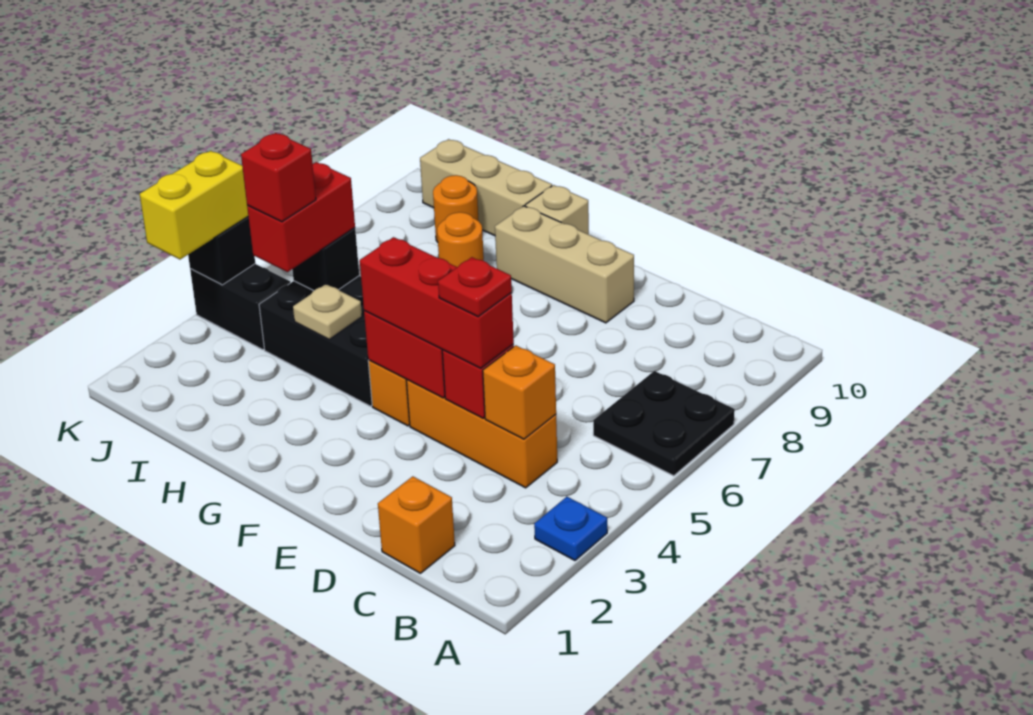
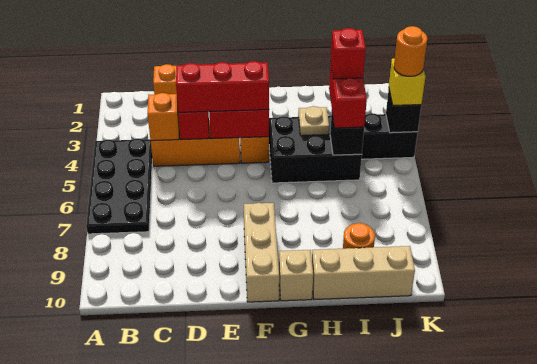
blue 1x1 plate [534,497,607,560] -> none
black 2x2 plate [593,371,735,476] -> black 2x4 plate [86,139,152,234]
red 1x1 plate [438,257,512,317] -> none
tan 1x3 brick [495,206,634,323] -> tan 1x3 brick turned to [244,203,279,302]
orange 1x1 round brick [437,212,484,267] -> orange 1x1 round brick moved to [394,26,427,76]
yellow 1x2 brick [140,151,248,260] -> yellow 1x1 brick [389,59,425,105]

